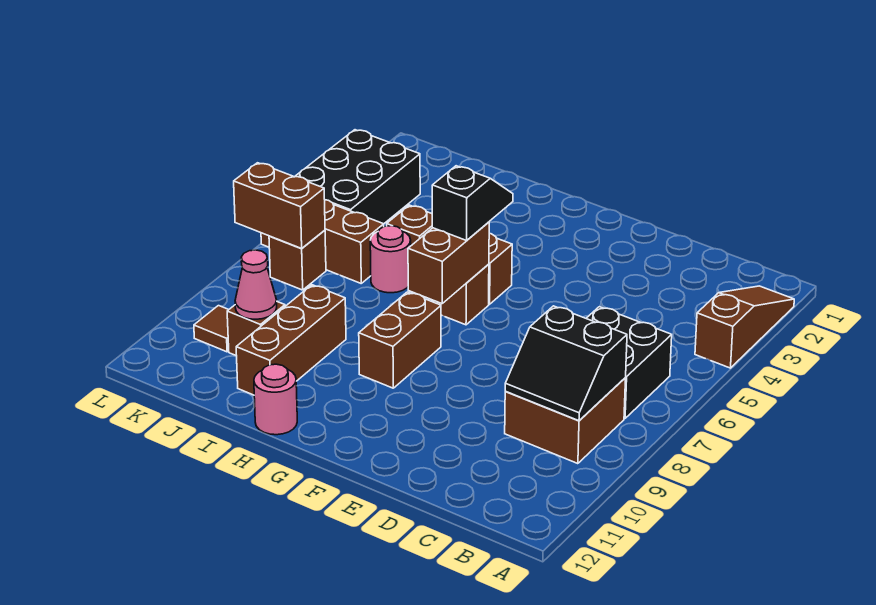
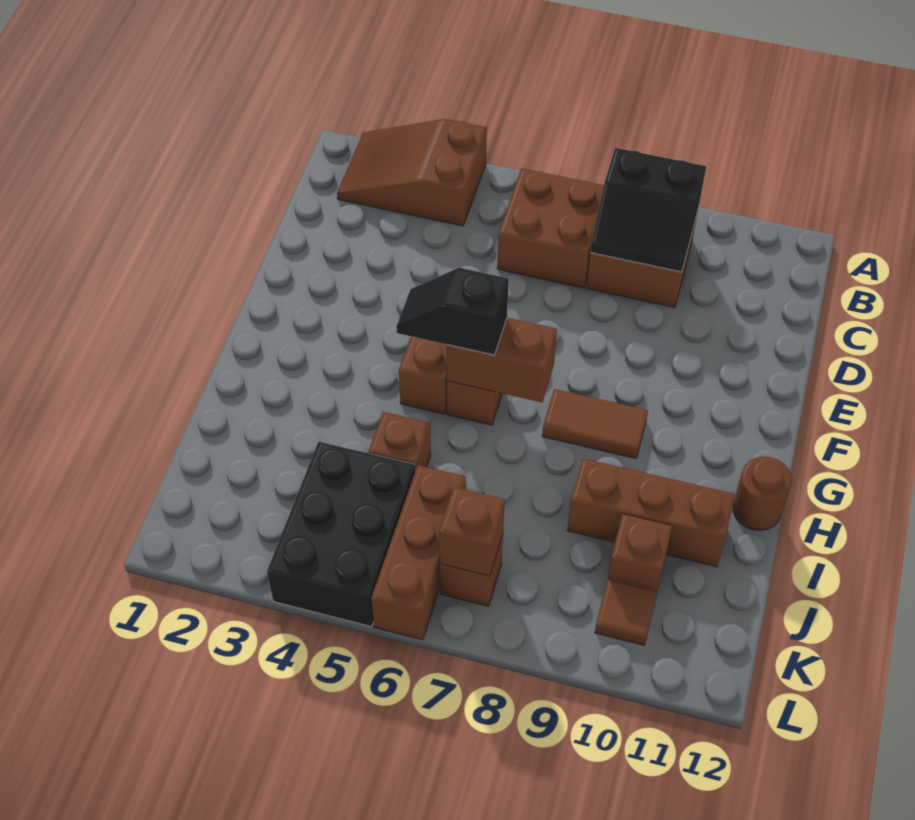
brown 1x3 slope [695,286,794,368] -> brown 2x3 slope [337,119,487,226]
black 2x2 brick [586,307,672,418] -> brown 2x2 brick [497,168,604,288]
black 2x2 slope [505,306,627,421] -> black 2x2 slope turned to [590,148,706,272]
brown 1x2 brick [359,292,441,388] -> brown 1x2 tile [542,389,648,458]
pink 1x1 round brick [254,364,297,435] -> brown 1x1 round brick [733,457,792,531]
pink 1x1 round brick [370,226,411,293] -> none
pink 1x1 cone [235,250,277,319] -> none
black 2x3 brick [295,130,420,224] -> black 2x3 brick turned to [267,442,415,627]
brown 1x2 brick [234,163,325,248] -> brown 1x1 brick [439,487,505,576]

